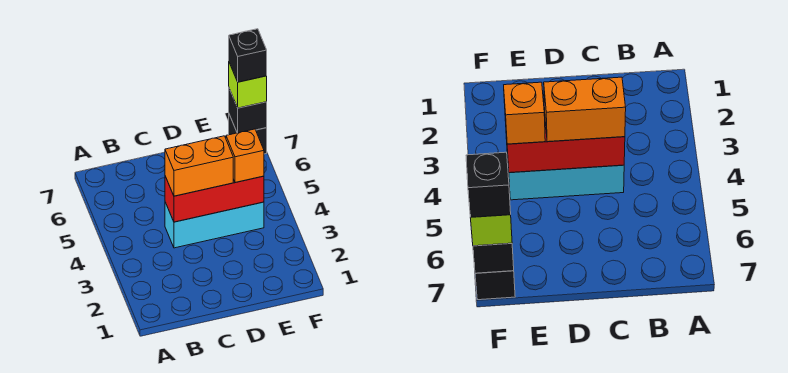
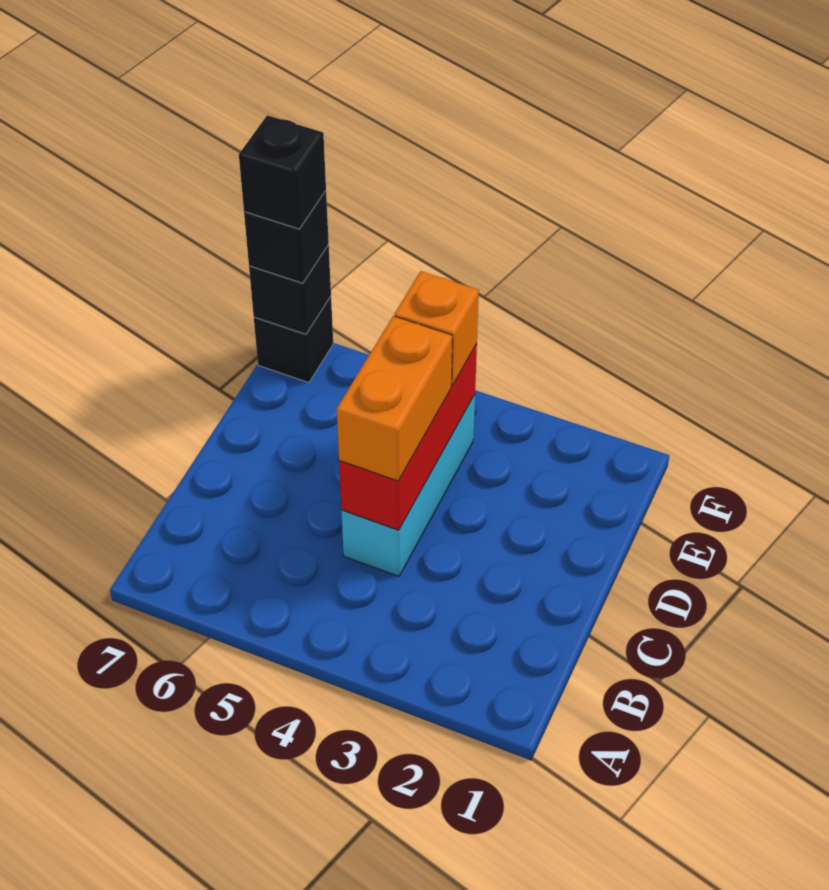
lime 1x1 brick [229,63,267,108] -> black 1x1 brick [244,191,329,283]

